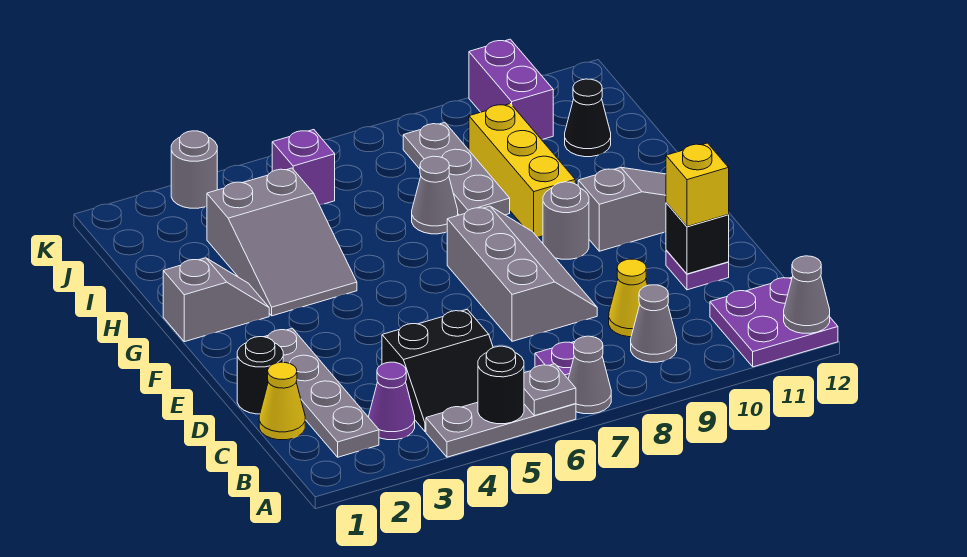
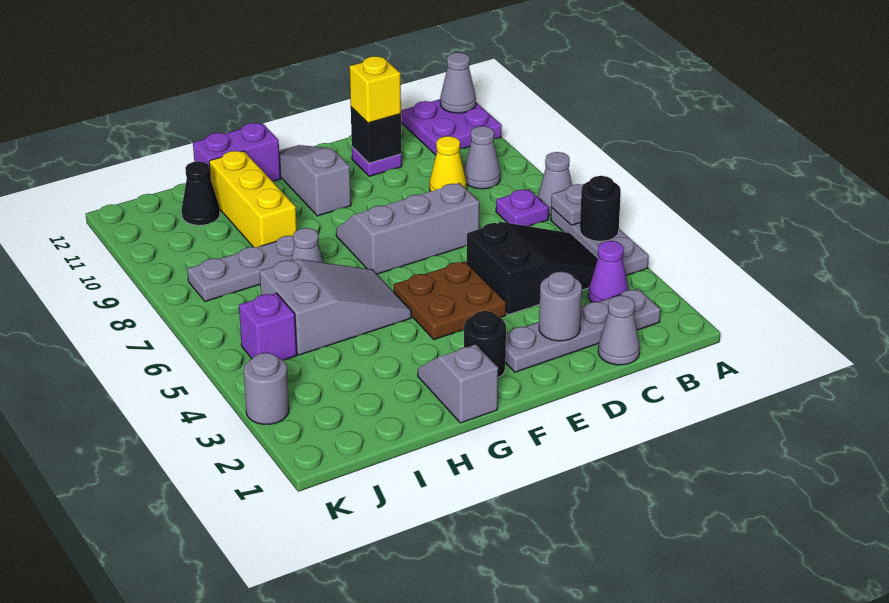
black 2x2 slope [382,309,493,431] -> black 2x3 slope [467,222,598,315]
yellow 1x1 cone [259,362,305,440] -> grey 1x1 cone [598,295,640,365]
black 1x1 round brick [237,337,283,414] -> black 1x1 round brick moved to [464,311,506,378]
none -> brown 2x2 plate [394,261,506,340]
grey 1x1 round brick [543,182,589,259] -> grey 1x1 round brick moved to [539,272,582,341]
grey 2x3 slope [207,168,357,316] -> grey 2x3 slope moved to [260,259,411,355]
yellow 1x3 brick [469,104,575,237] -> yellow 1x3 brick turned to [209,151,297,247]
purple 1x2 brick [469,39,553,140] -> purple 1x2 brick moved to [193,123,281,181]

